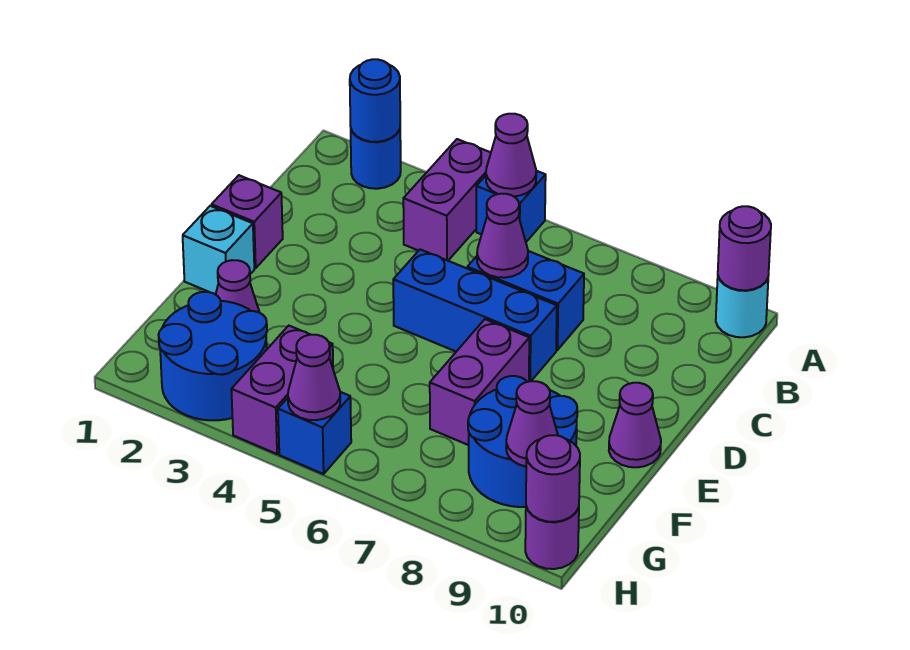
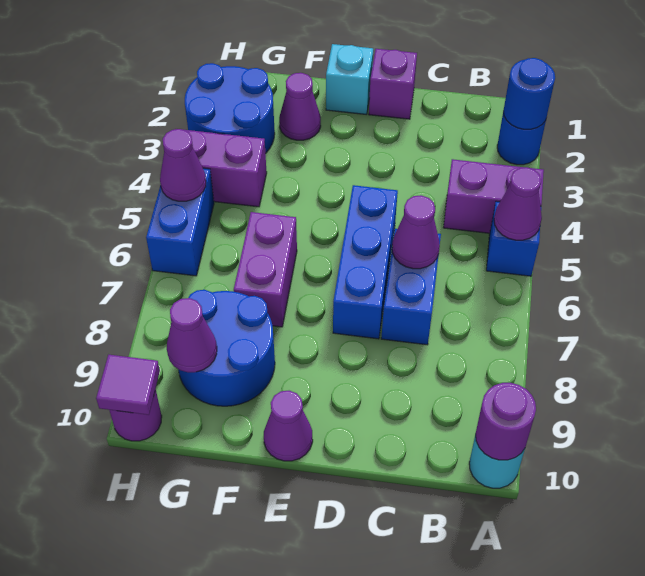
purple 1x2 brick [430,319,529,445] -> purple 1x2 brick turned to [234,212,297,327]
blue 1x1 brick [278,392,351,474] -> blue 1x2 brick [146,168,214,276]
purple 1x1 round brick [526,435,580,522] -> purple 1x1 tile [96,355,160,415]

